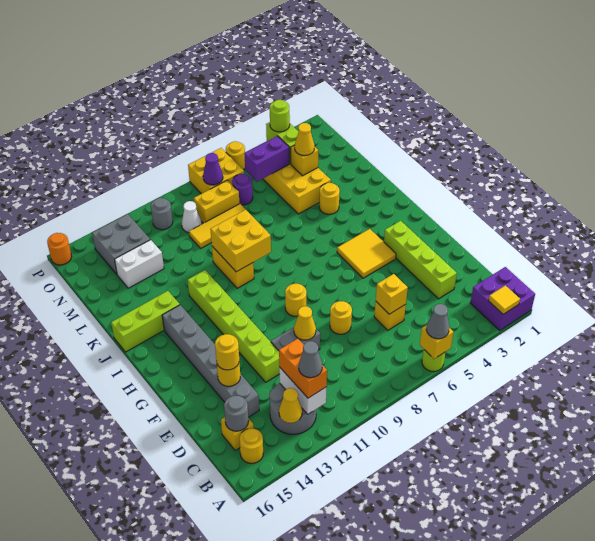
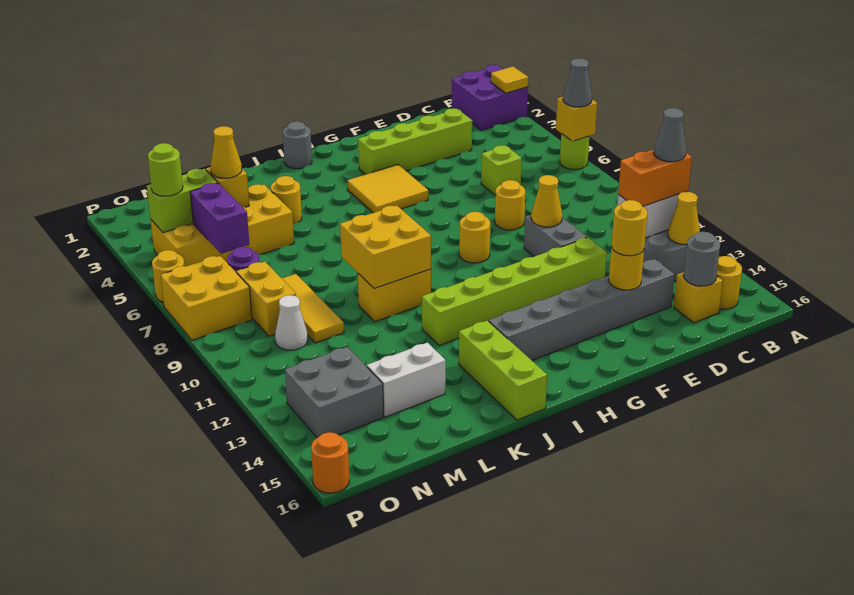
yellow 1x1 brick [374,301,406,330] -> lime 1x1 brick [481,145,522,195]
yellow 1x1 brick [376,274,408,314] -> none
white 1x2 brick [115,240,164,288] -> white 1x2 brick turned to [367,343,446,417]
purple 1x1 cone [203,153,223,185] -> none
grey 1x1 round brick [151,198,173,230] -> grey 1x1 round brick moved to [283,121,312,169]

